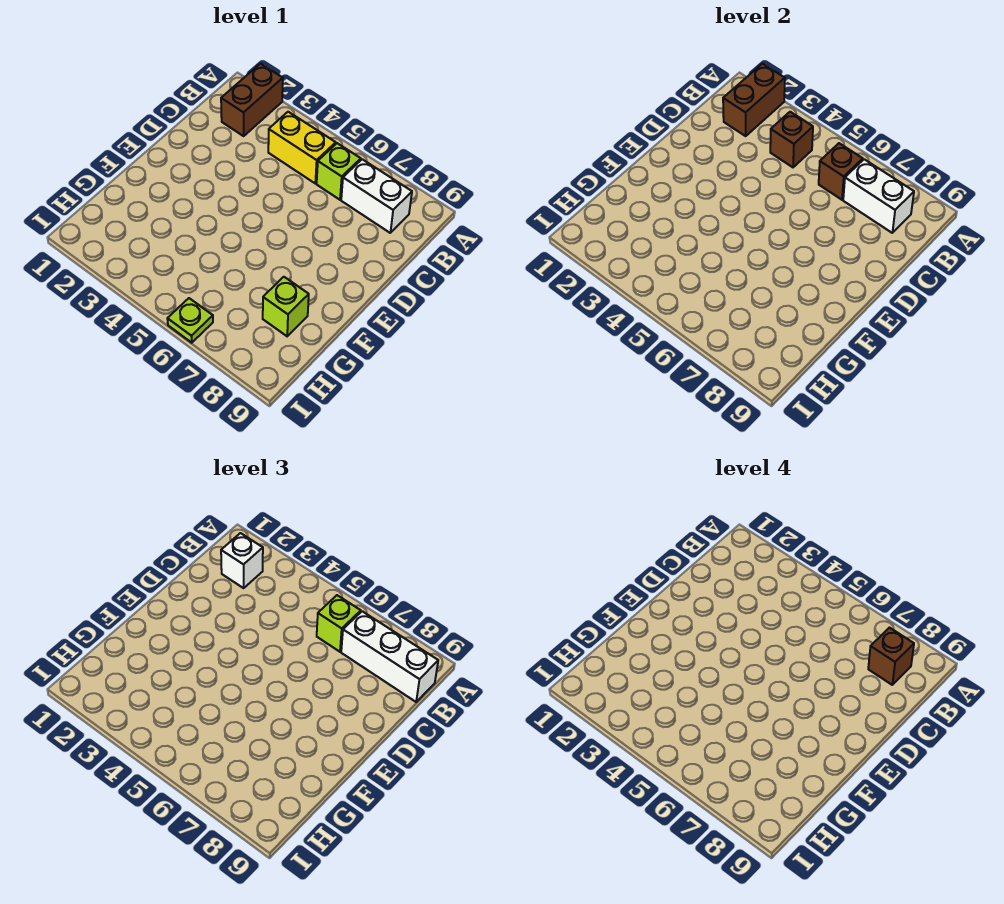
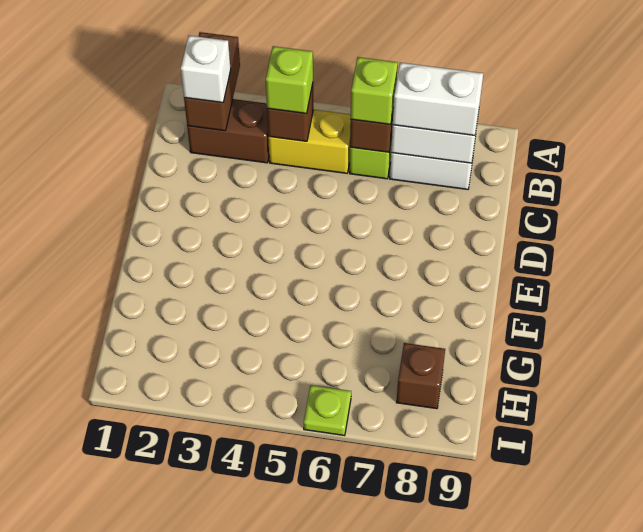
brown 1x2 brick [221,64,283,136] -> brown 1x2 brick turned to [187,99,269,163]
white 1x3 brick [341,611,438,702] -> white 1x2 brick [393,63,483,135]
brown 1x1 brick [868,628,914,685] -> brown 1x1 brick moved to [396,343,445,409]
lime 1x1 brick [263,277,309,336] -> lime 1x1 brick moved to [266,46,313,114]

